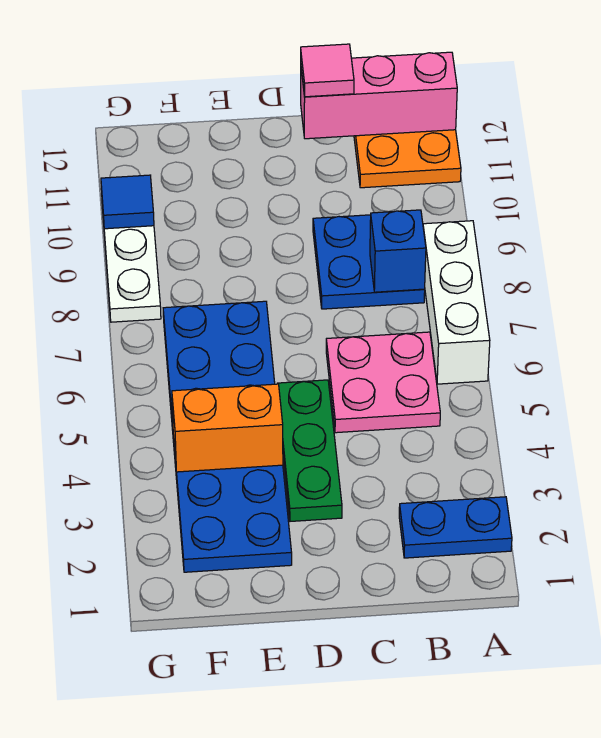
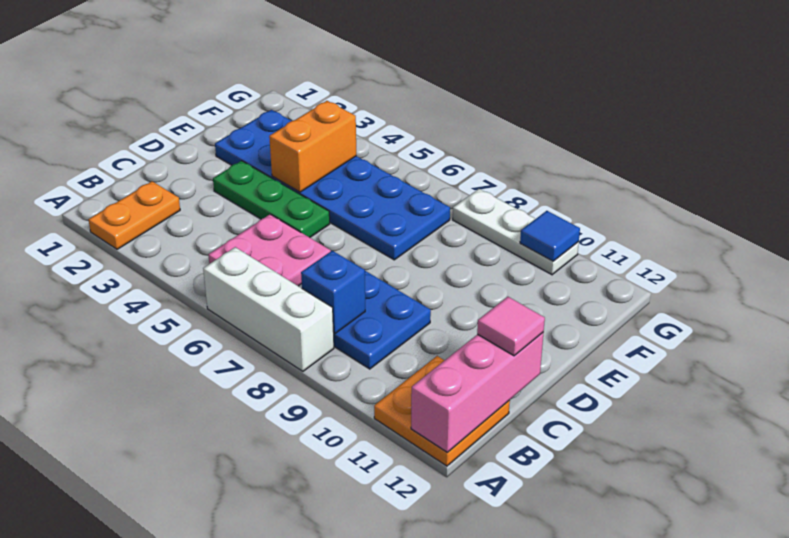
blue 1x2 plate [399,497,512,558] -> orange 1x2 plate [88,181,180,249]

